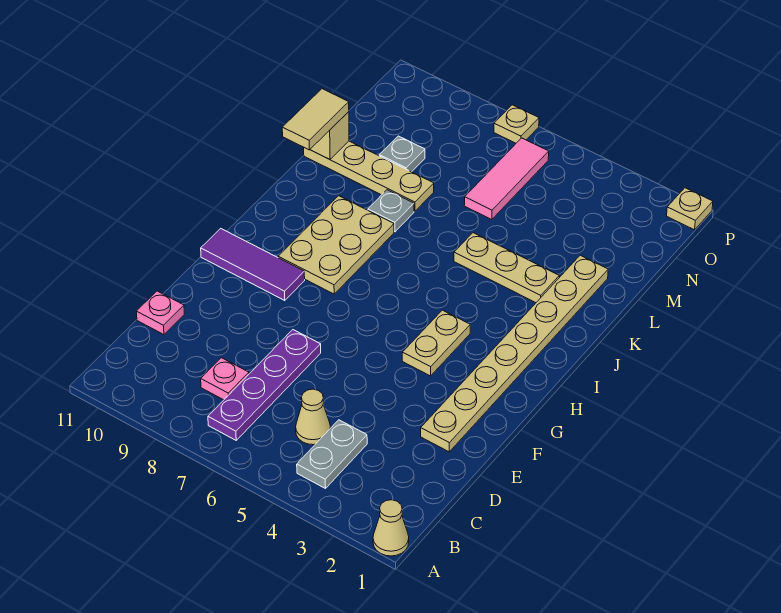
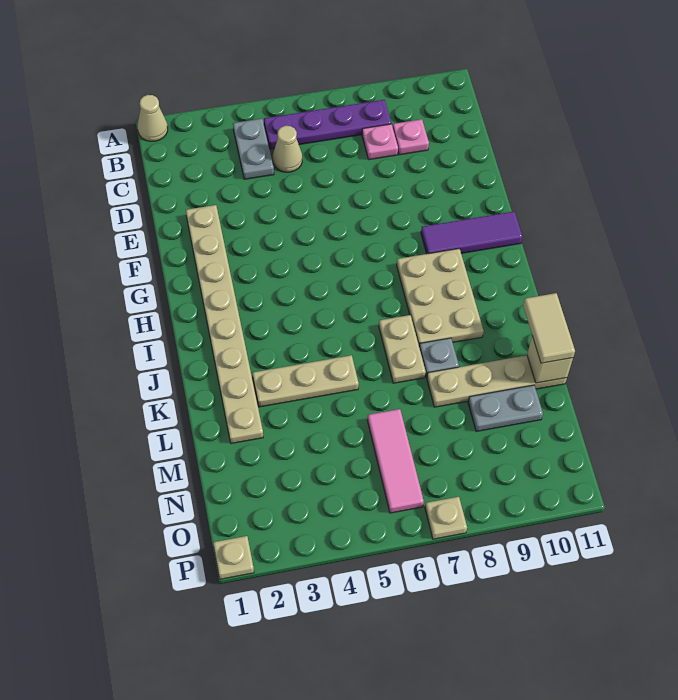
purple 1x4 plate [208,330,321,440] -> purple 1x4 plate turned to [264,100,391,149]
pink 1x1 plate [136,291,184,335] -> pink 1x1 plate moved to [393,119,429,155]
tan 1x2 plate [402,310,470,376] -> tan 1x2 plate moved to [379,315,426,383]
grey 1x1 plate [379,136,425,172] -> grey 1x2 plate [468,385,543,432]

